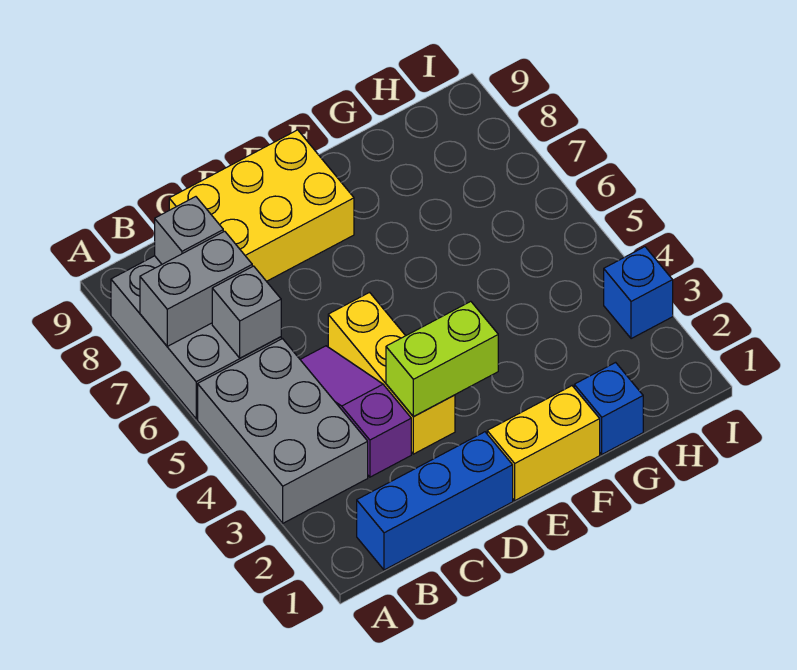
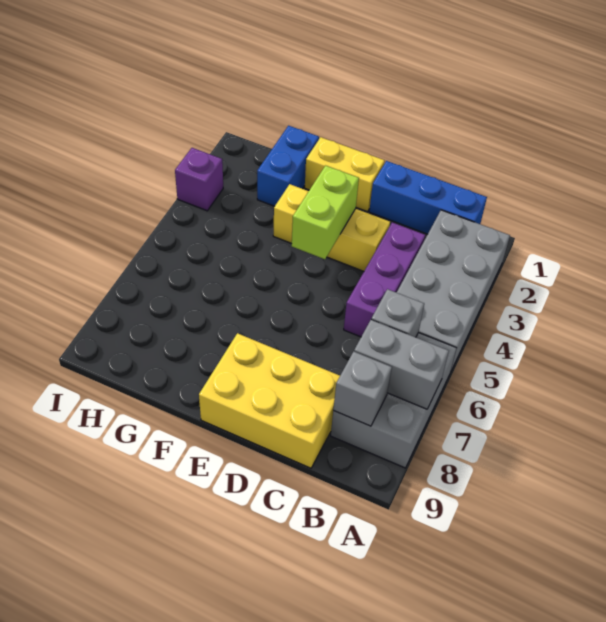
grey 2x3 brick [198,339,368,523] -> grey 2x4 brick [397,210,510,371]
purple 1x3 slope [300,346,411,477] -> purple 1x3 brick [344,223,425,337]
yellow 1x3 brick [328,292,455,454] -> yellow 1x3 brick turned to [273,184,390,271]
lime 1x2 brick [386,301,498,416] -> lime 1x2 brick turned to [292,166,359,259]
blue 1x1 brick [574,362,643,454] -> blue 1x2 brick [257,126,319,206]
blue 1x1 brick [604,247,673,339] -> purple 1x1 brick [175,148,223,211]

